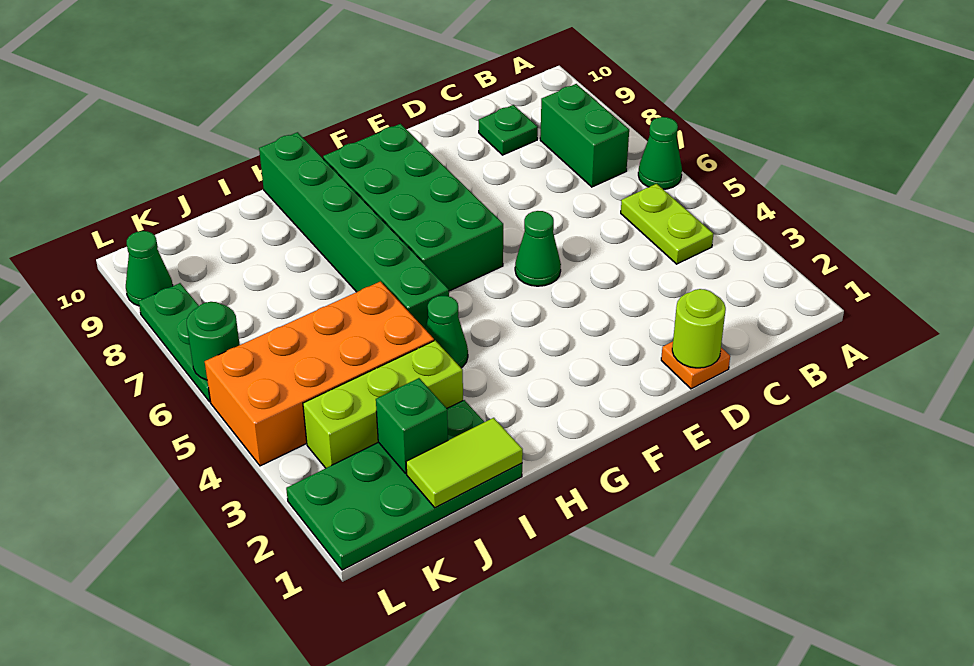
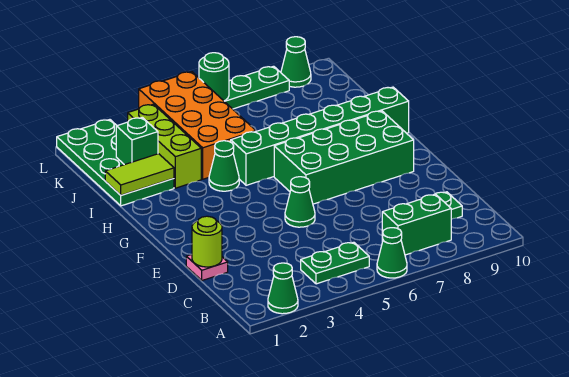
none -> green 1x1 cone [268,263,298,314]
lime 1x2 plate [621,184,713,264] -> green 1x2 plate [301,242,369,284]
orange 1x1 plate [661,342,730,389] -> pink 1x1 plate [186,254,228,280]
lime 1x2 tile [406,418,523,508] -> lime 1x2 tile turned to [105,154,174,195]

